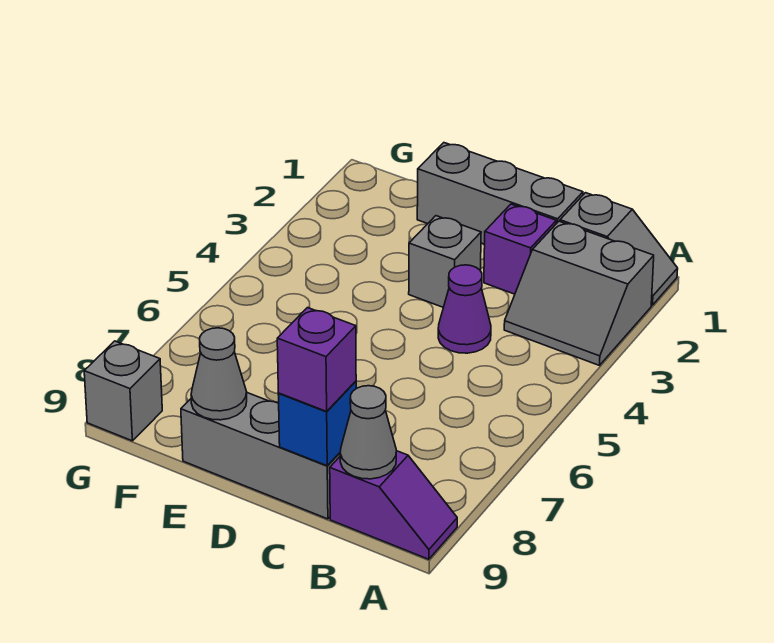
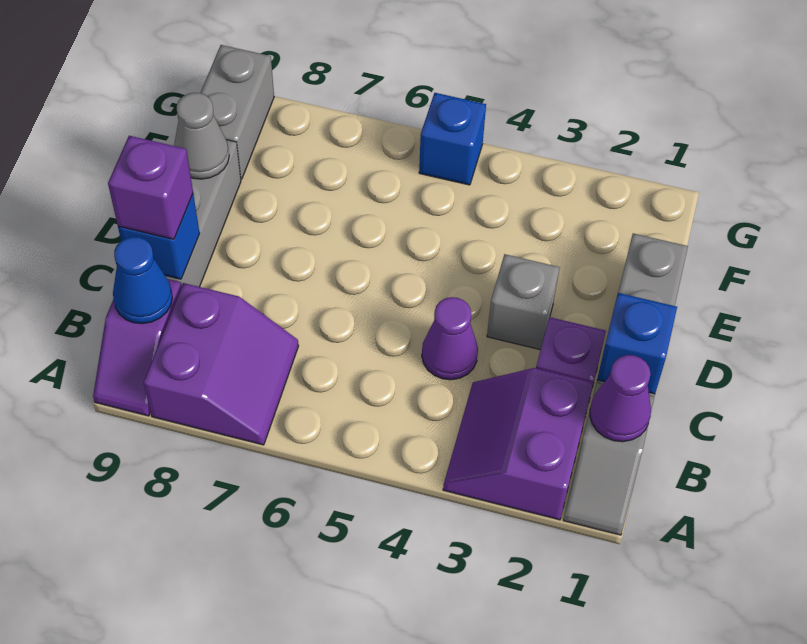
grey 2x2 slope [504,221,654,365] -> purple 2x2 slope [443,368,593,520]
none -> purple 2x2 slope [144,283,299,445]
none -> purple 1x1 cone [590,355,651,442]
grey 1x1 cone [340,386,396,479] -> blue 1x1 cone [113,237,172,324]
none -> blue 1x1 brick [597,293,677,394]
none -> blue 1x1 brick [419,93,486,185]
grey 1x1 brick [84,341,162,441] -> grey 1x2 brick [201,45,274,179]

